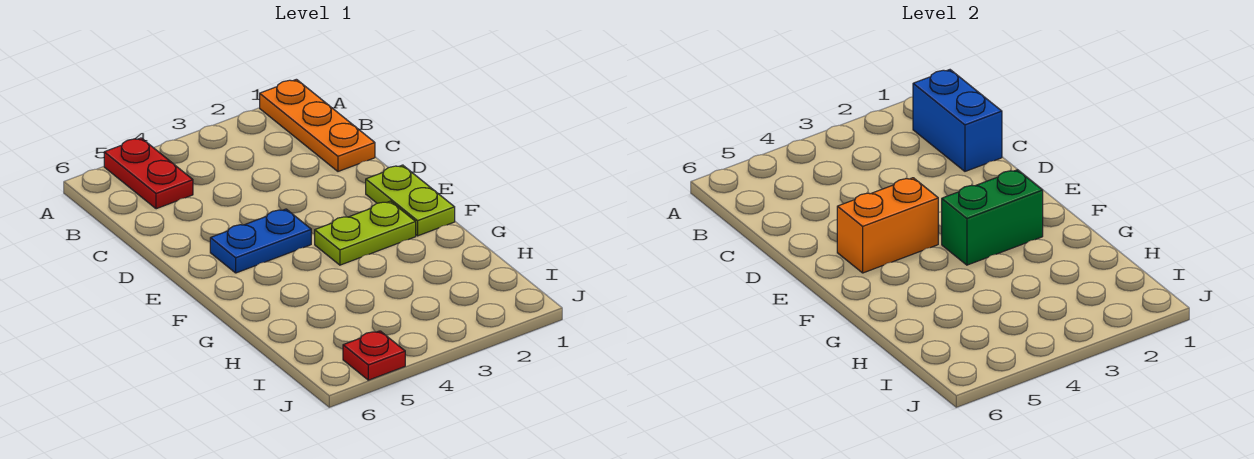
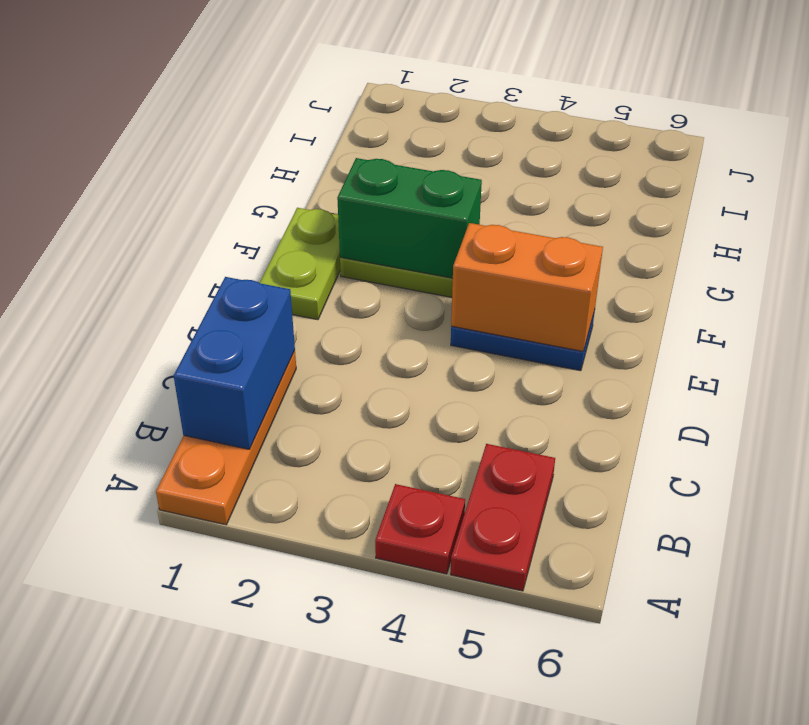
red 1x1 plate [343,331,405,380] -> red 1x1 plate moved to [375,484,465,574]

